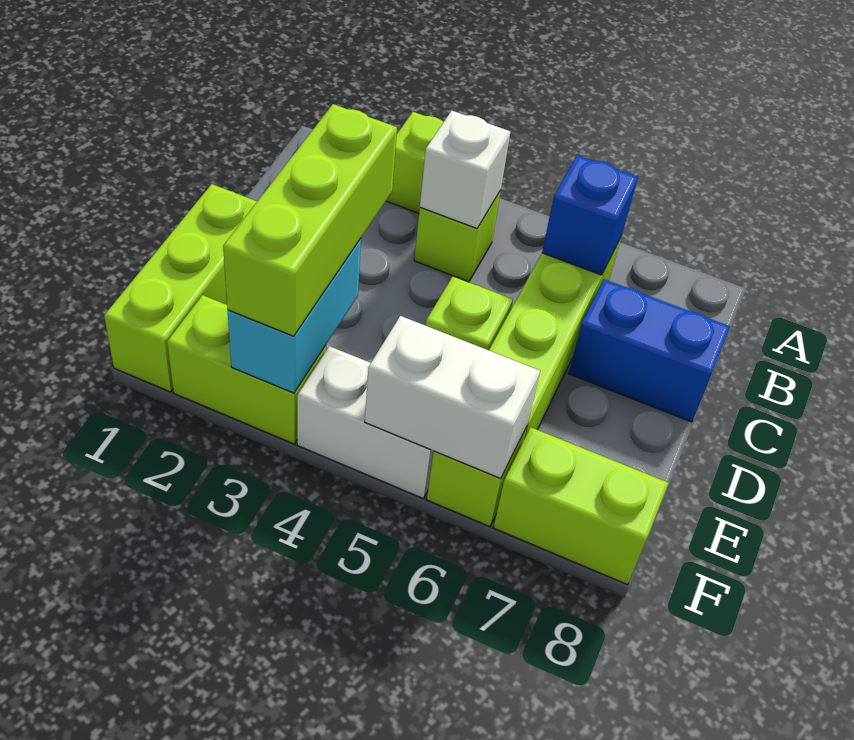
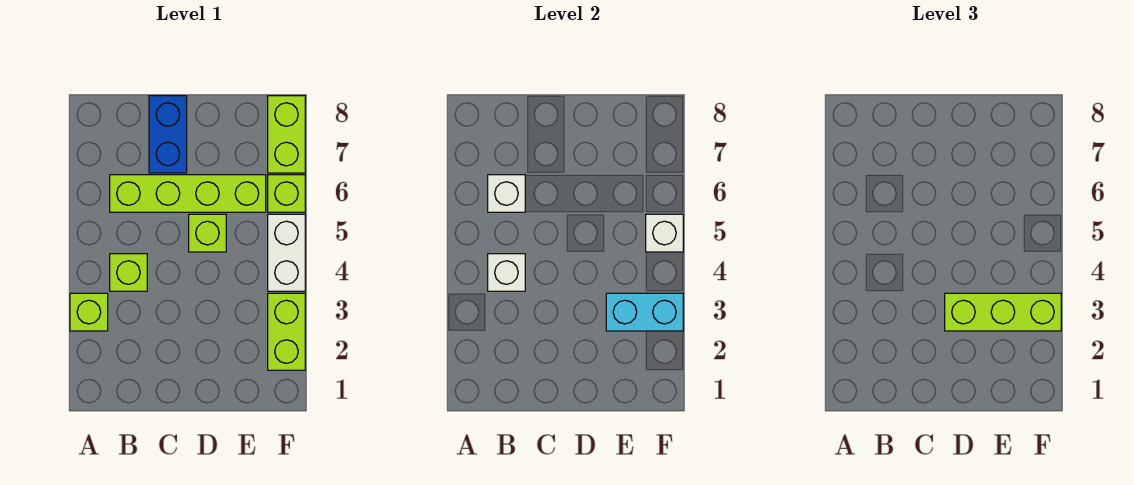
blue 1x1 brick [542,155,638,275] -> white 1x1 brick [488,175,525,212]
lime 1x3 brick [104,184,257,392] -> none
white 1x2 brick [365,316,540,479] -> white 1x1 brick [646,214,683,252]

